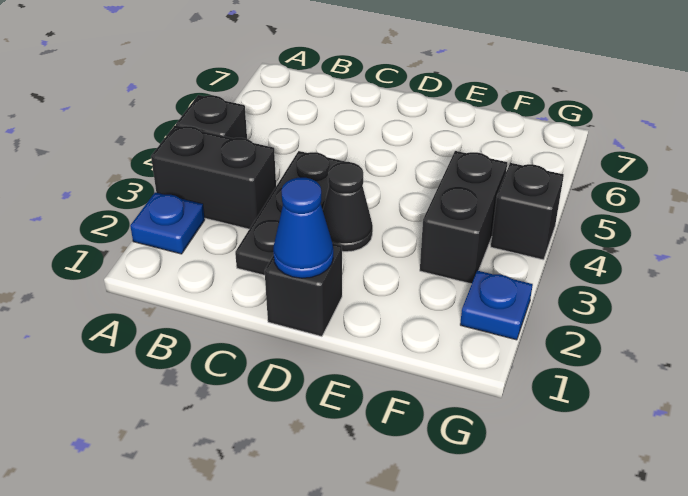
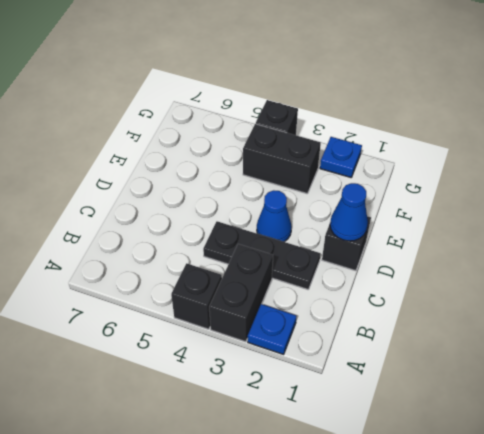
black 1x1 cone [323,162,373,252] -> blue 1x1 cone [257,190,292,242]

